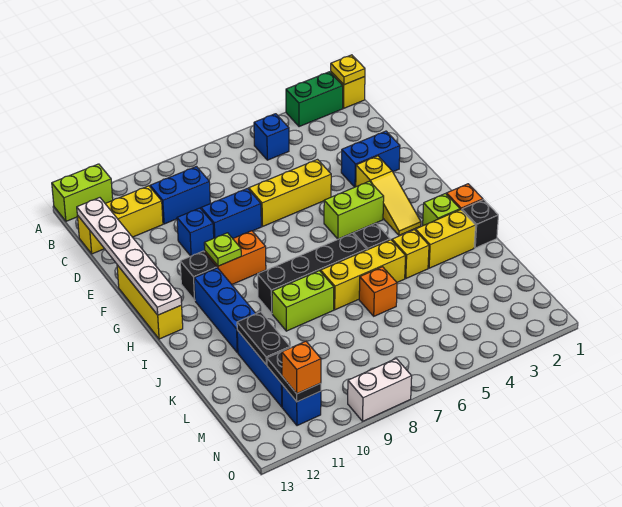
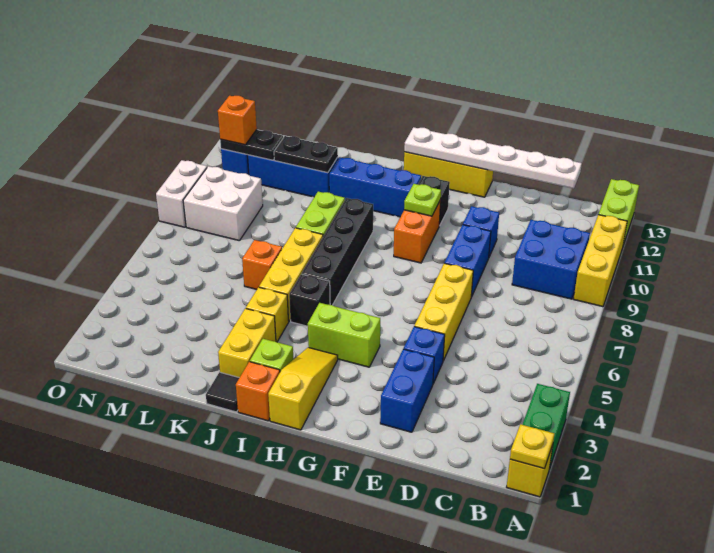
blue 1x1 brick [254,114,289,160] -> blue 1x1 brick moved to [404,327,445,383]
blue 1x2 brick [150,167,210,224] -> blue 2x2 brick [512,220,590,299]
yellow 1x3 brick [77,186,163,254] -> yellow 1x3 brick moved to [574,215,627,307]
yellow 1x3 slope [356,156,421,235] -> yellow 1x3 slope turned to [268,347,338,430]
lime 1x2 brick [324,181,384,239] -> lime 1x2 brick turned to [308,303,380,367]
black 1x1 brick [462,200,498,248] -> black 1x1 tile [206,372,239,412]
none -> white 2x2 brick [183,166,263,241]

